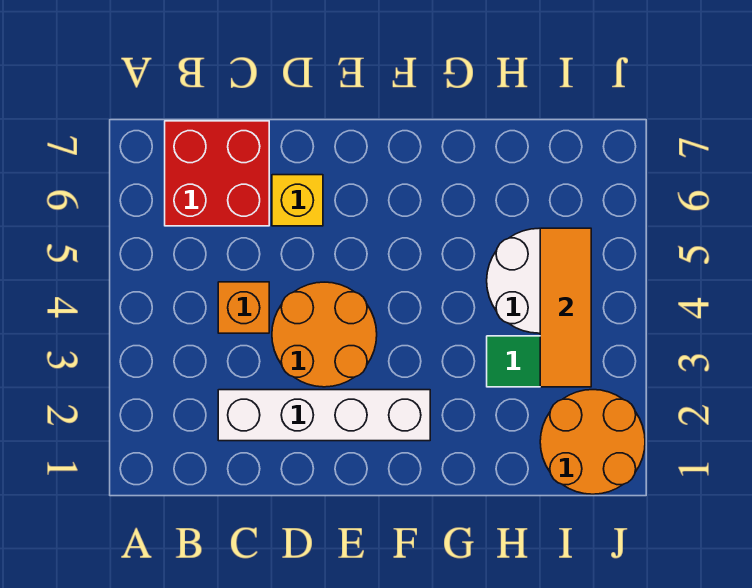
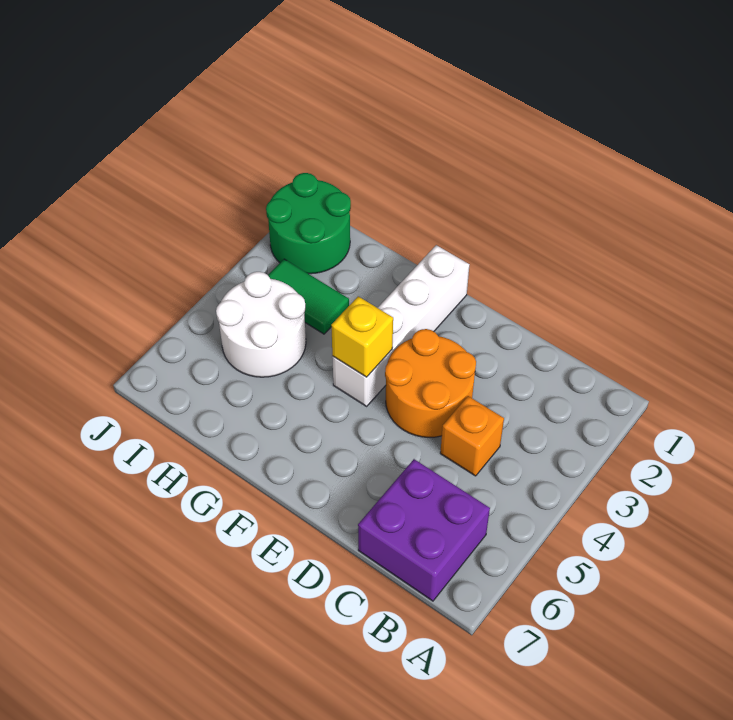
red 2x2 brick [165,121,269,226] -> purple 2x2 brick [358,459,490,601]
white 1x4 brick [218,390,430,441] -> white 1x4 brick turned to [332,245,469,406]
yellow 1x1 brick [272,175,323,226] -> yellow 1x1 brick moved to [331,296,393,377]
orange 2x2 round brick [540,390,645,494] -> green 2x2 round brick [266,173,351,274]
orange 1x3 tile [540,228,591,387] -> none

